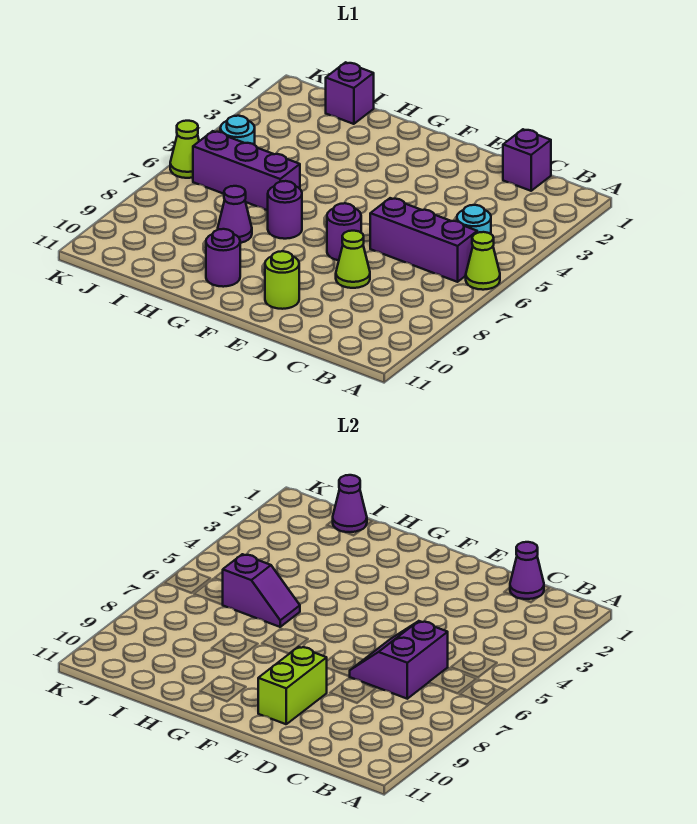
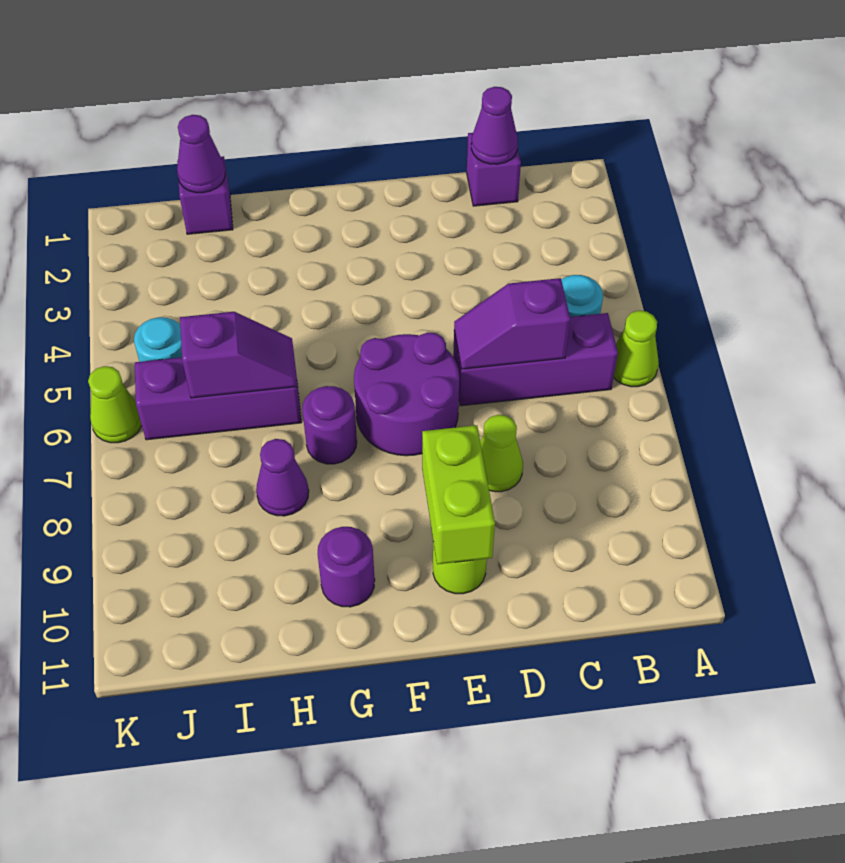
purple 2x2 slope [350,621,448,699] -> purple 1x2 slope [454,278,570,369]
purple 1x1 round brick [327,203,361,260] -> purple 2x2 round brick [354,332,460,456]

